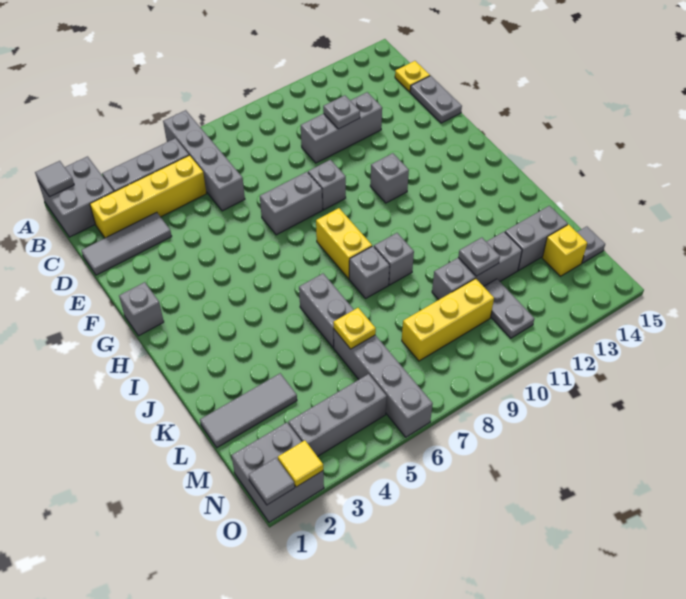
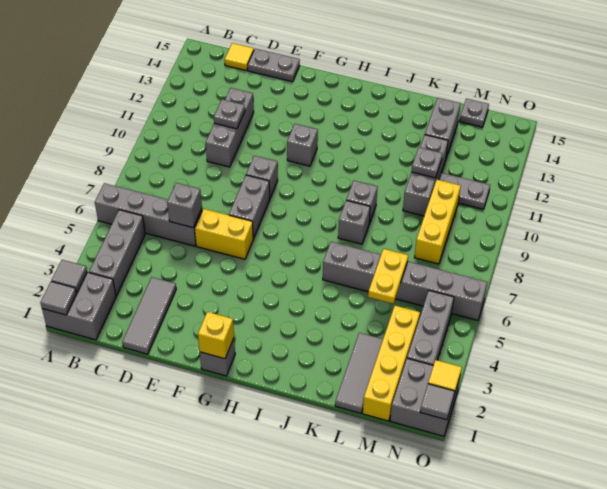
none -> grey 1x1 tile [52,260,87,293]
yellow 1x4 brick [90,155,206,238] -> yellow 1x4 brick moved to [363,306,420,421]
yellow 1x1 plate [395,61,430,92] -> yellow 1x1 tile [225,43,254,71]
none -> grey 1x1 brick [167,183,202,228]
yellow 1x2 brick [316,208,372,279] -> yellow 1x2 brick moved to [195,209,254,259]
yellow 1x1 plate [333,308,376,349] -> yellow 1x2 plate [368,249,408,303]
yellow 1x1 brick [542,224,587,276] -> yellow 1x1 brick moved to [198,312,234,359]

